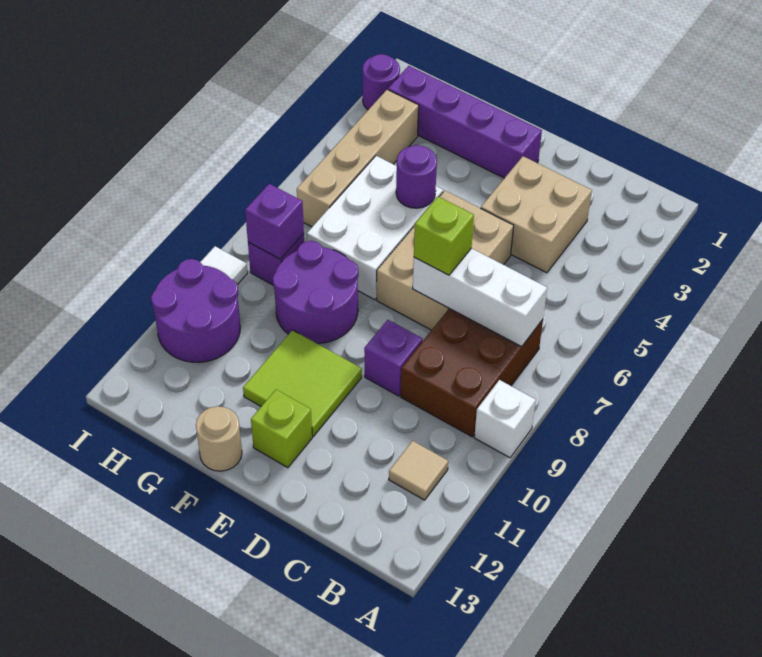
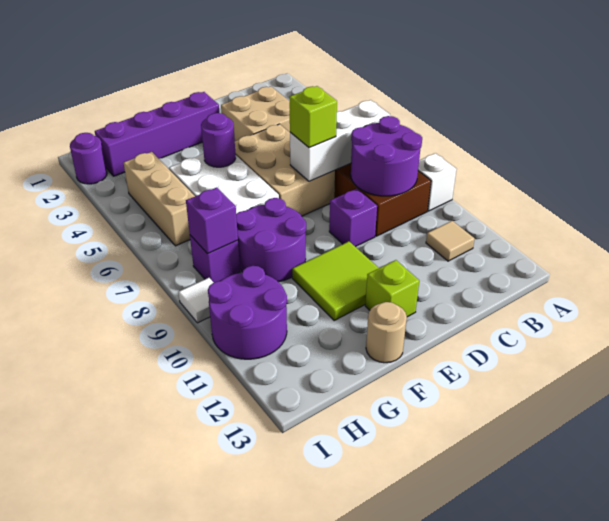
none -> purple 2x2 round brick [351,116,422,196]
tan 1x4 brick [297,90,419,227] -> tan 1x3 brick [124,152,195,246]

